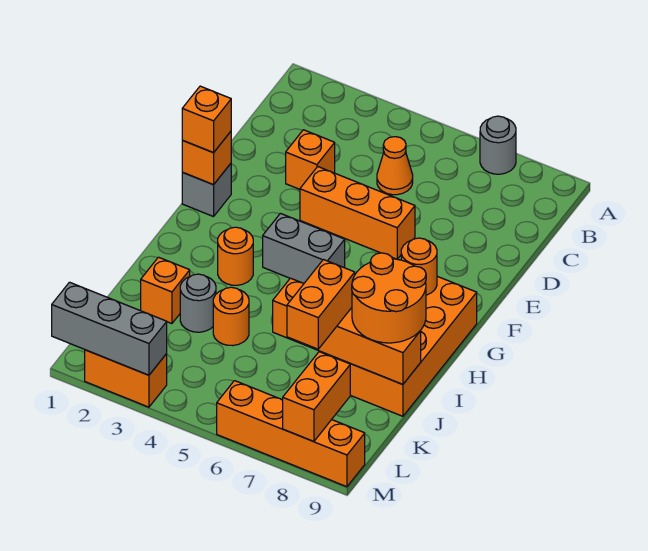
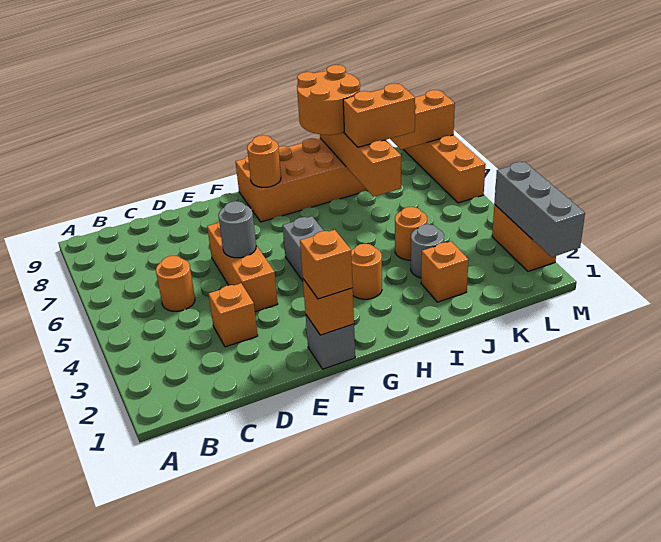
grey 1x1 round brick [480,116,516,174] -> grey 1x1 round brick moved to [218,201,256,258]
orange 1x1 cone [377,137,413,195] -> orange 1x1 round brick [156,256,195,311]

